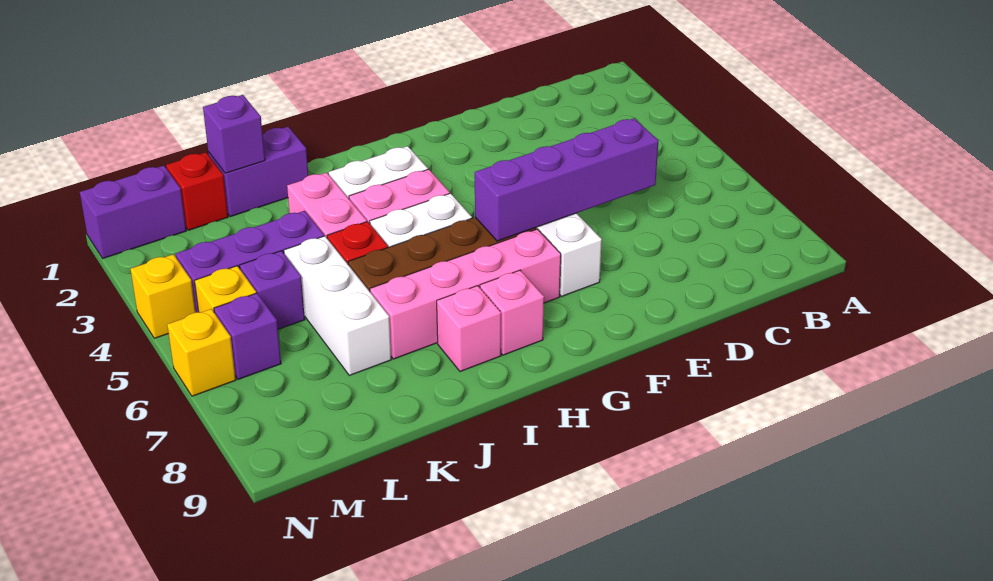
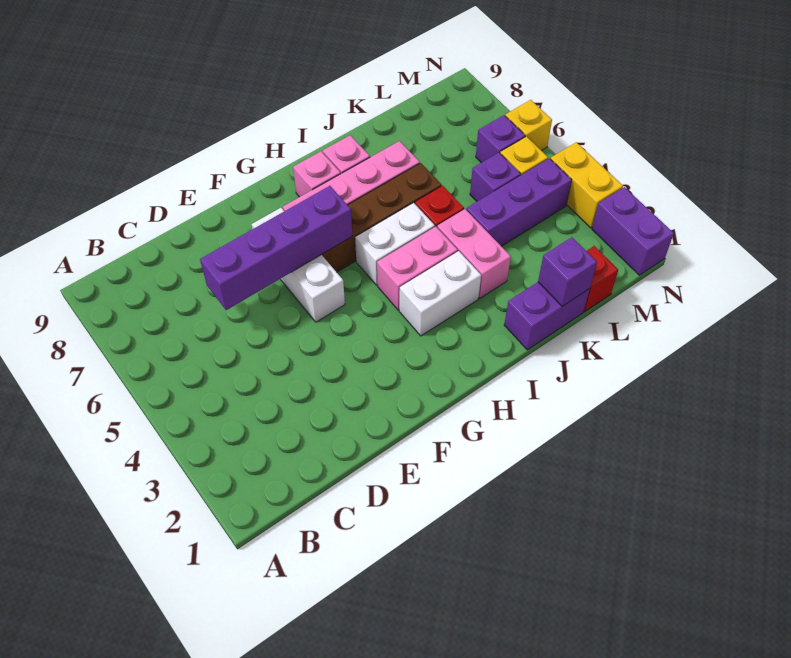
white 1x3 brick [284,236,391,375] -> none
purple 1x2 brick [80,166,186,258] -> purple 1x2 brick turned to [592,187,674,275]
yellow 1x1 brick [131,254,196,338] -> yellow 1x2 brick [551,142,623,228]

